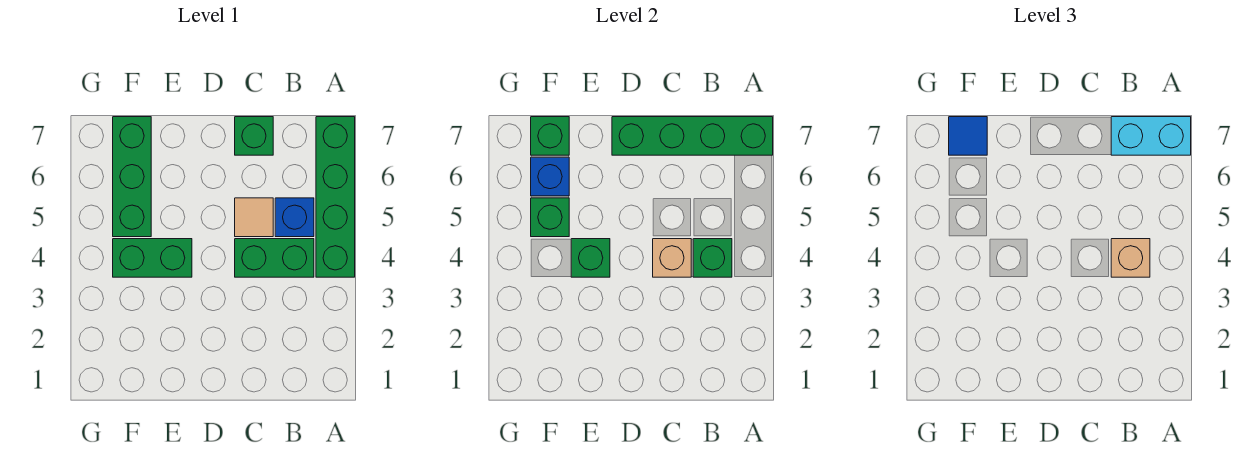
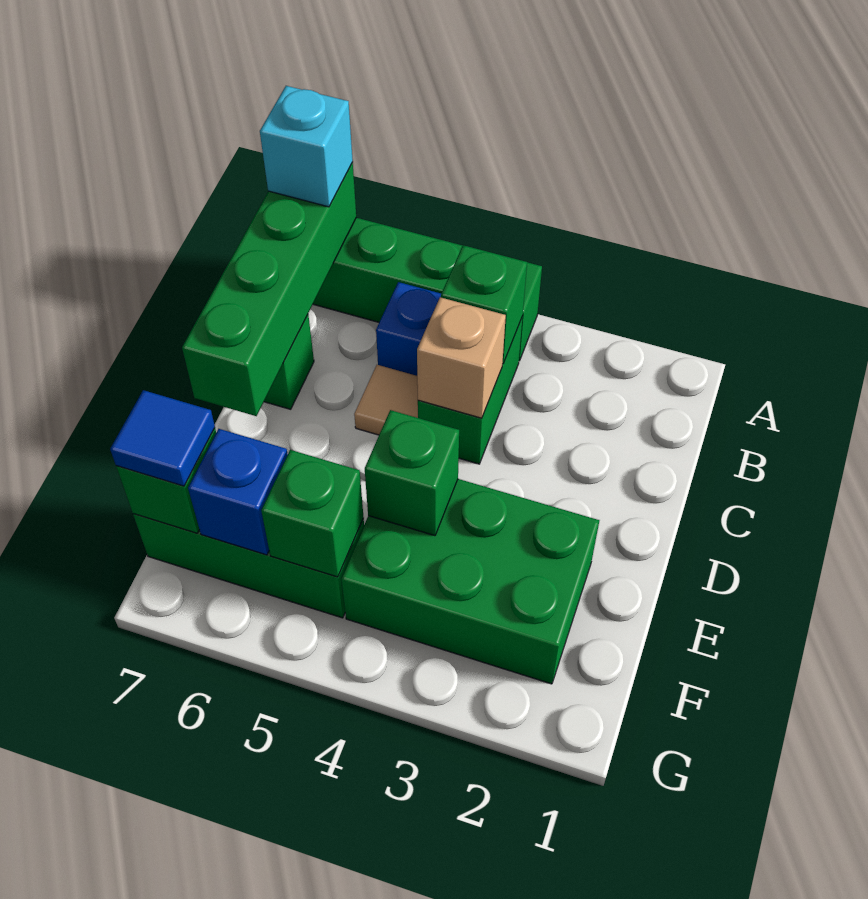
cyan 1x2 brick [1111,117,1191,155] -> cyan 1x1 brick [260,86,353,207]
tan 1x1 brick [1111,239,1150,277] -> none
green 1x2 brick [113,239,192,277] -> green 2x3 brick [341,479,599,684]

